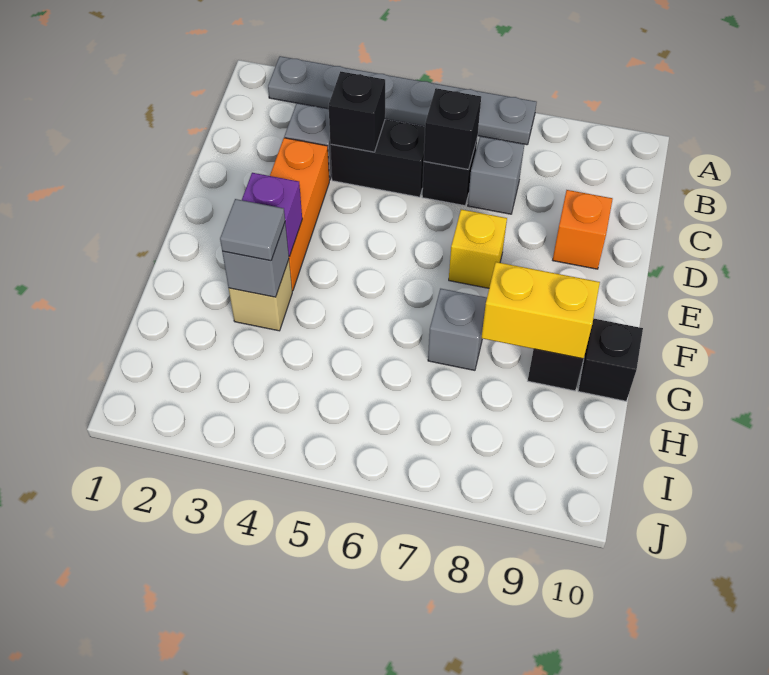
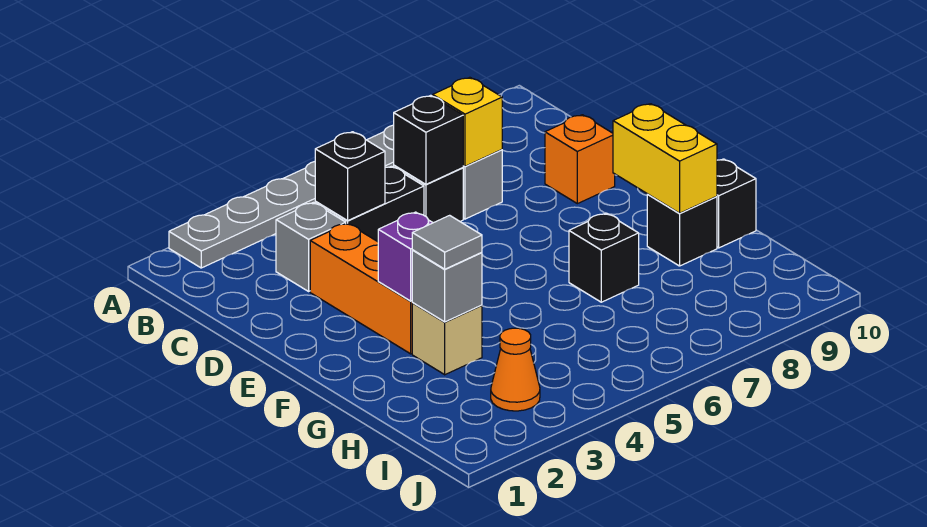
yellow 1x1 brick [449,209,507,288] -> yellow 1x1 brick moved to [433,77,502,166]
grey 1x1 brick [428,289,487,370] -> black 1x1 brick [569,213,639,302]
yellow 1x2 brick [482,262,600,359] -> yellow 1x2 brick turned to [613,104,717,213]
none -> orange 1x1 cone [491,328,540,411]

